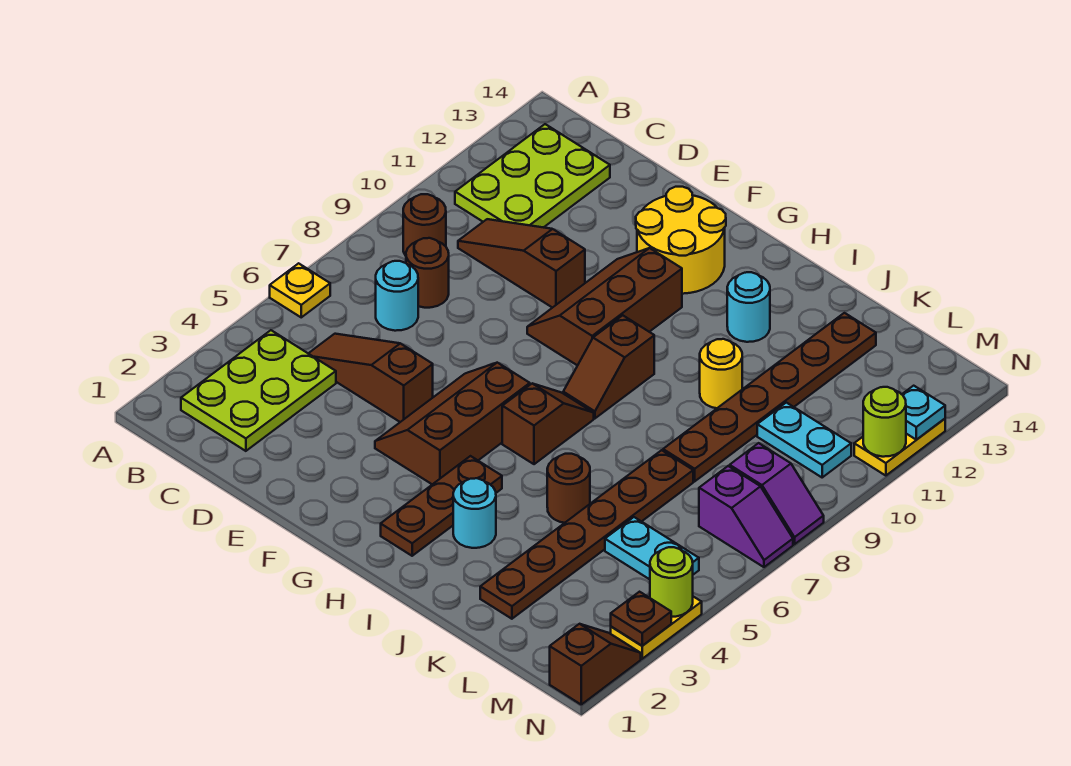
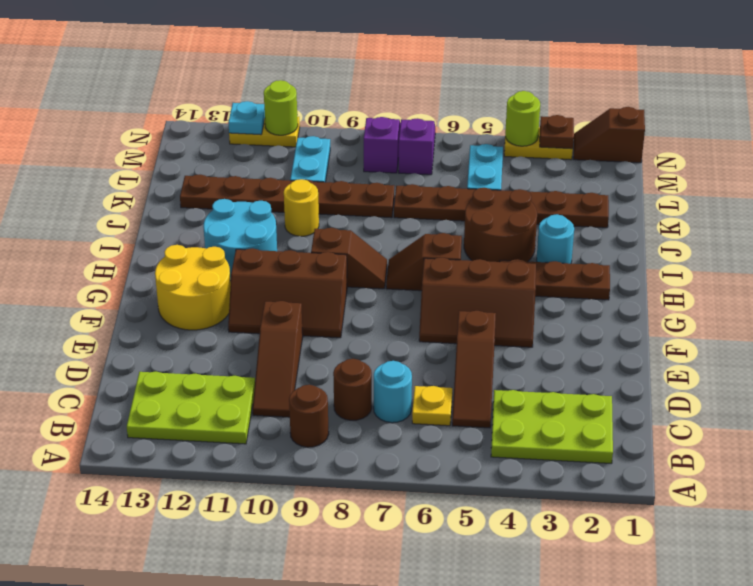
yellow 1x1 plate [270,263,330,317] -> yellow 1x1 plate moved to [412,386,452,426]
cyan 1x1 round brick [727,272,770,342] -> cyan 2x2 round brick [203,199,277,280]
brown 1x1 round brick [547,454,590,523] -> brown 2x2 round brick [464,188,537,262]

